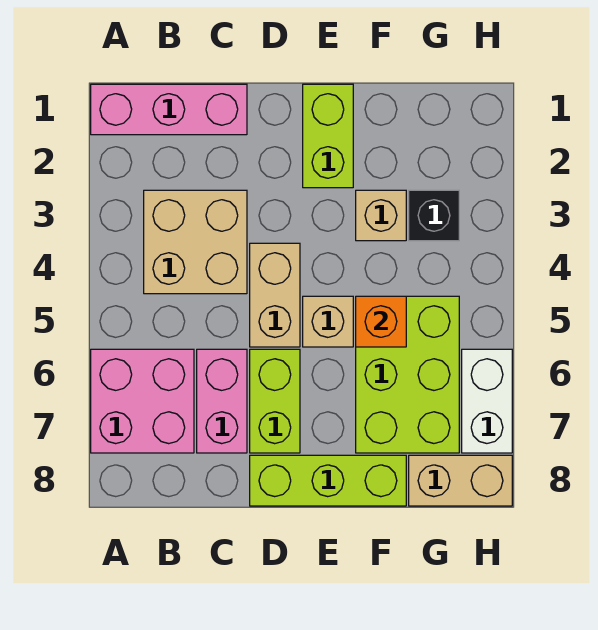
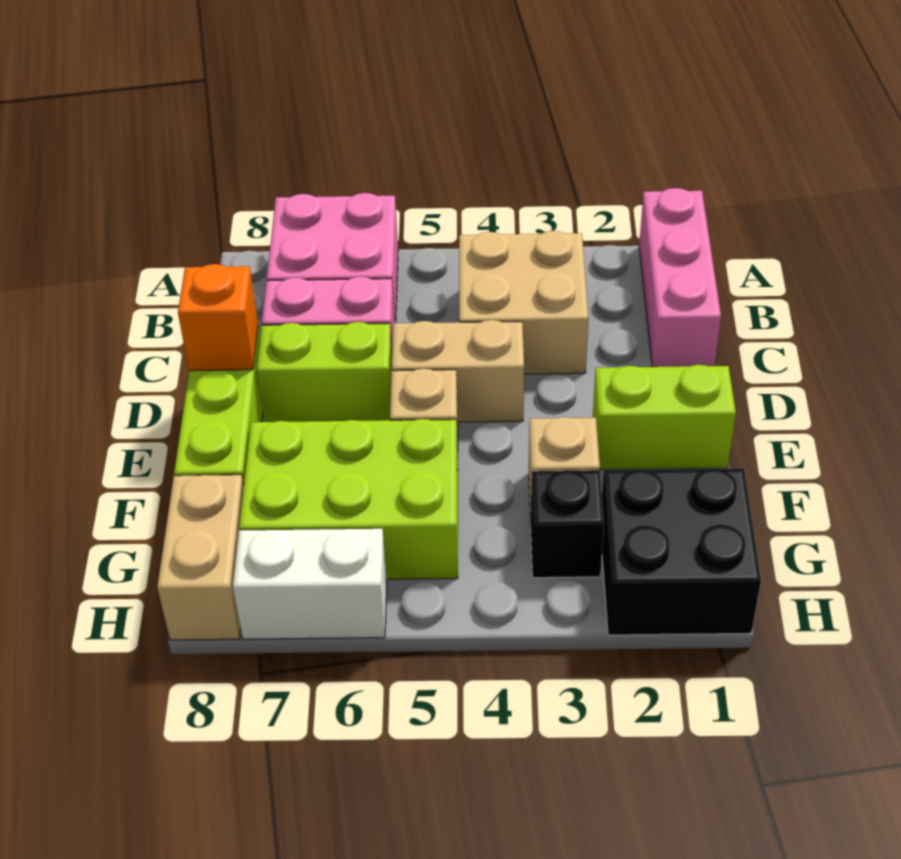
orange 1x1 brick [356,296,406,347] -> orange 1x1 brick moved to [178,264,258,371]
none -> black 2x2 brick [602,468,761,635]

